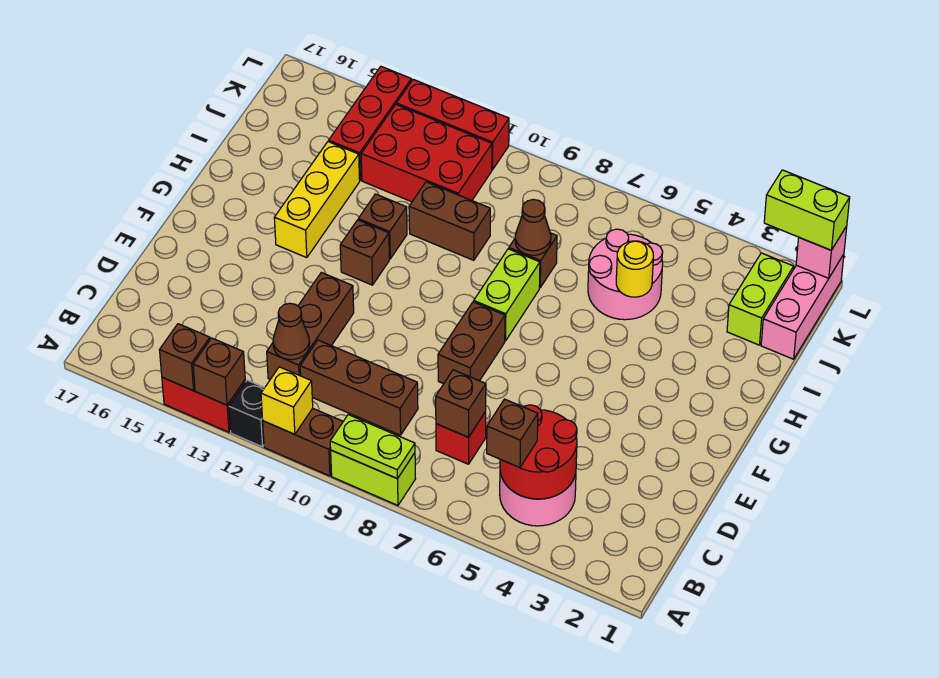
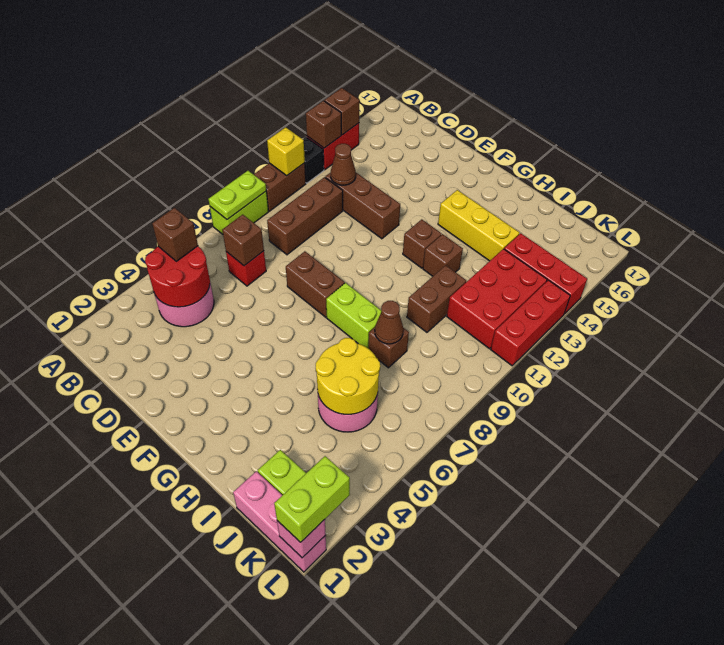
yellow 1x1 round brick [616,241,653,297] -> yellow 2x2 round brick [316,338,380,414]

